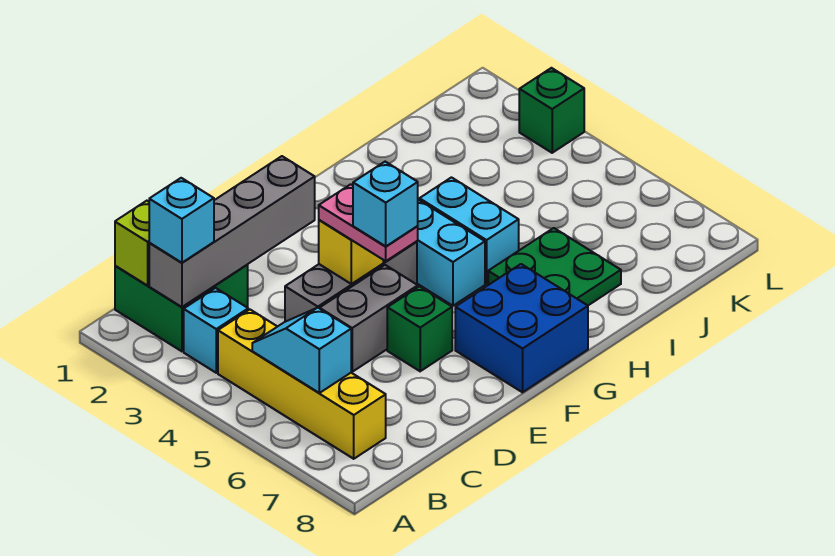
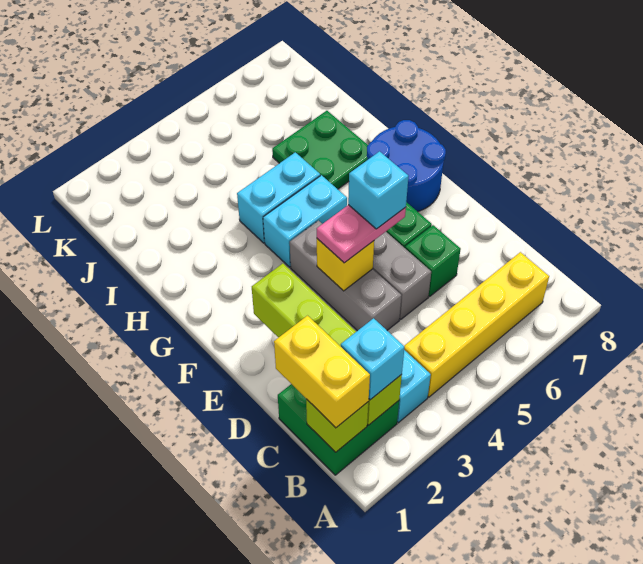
none -> yellow 1x2 brick [274,316,370,428]
grey 1x4 brick [149,156,315,307] -> lime 1x4 brick [252,264,402,425]
cyan 1x2 slope [252,308,351,393] -> none
blue 2x2 brick [455,264,588,392] -> blue 2x2 round brick [367,120,446,212]
green 1x1 brick [519,68,584,153] -> green 1x1 brick moved to [405,225,461,296]

